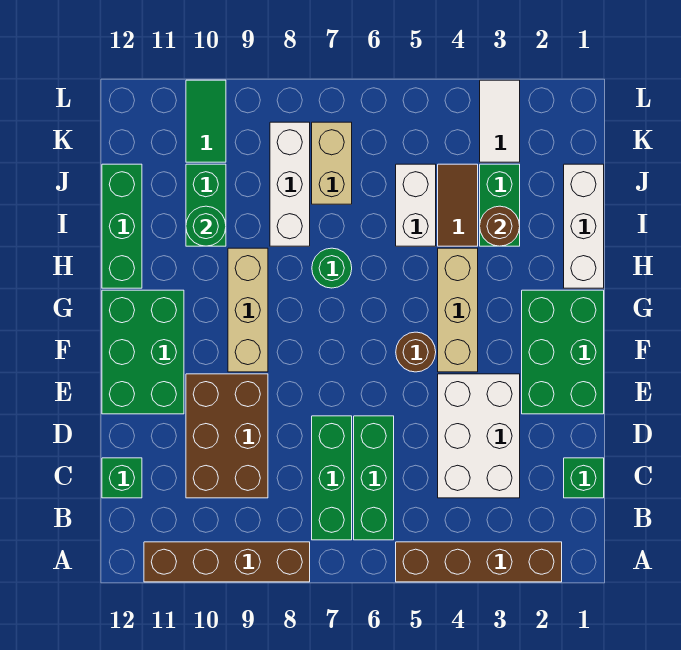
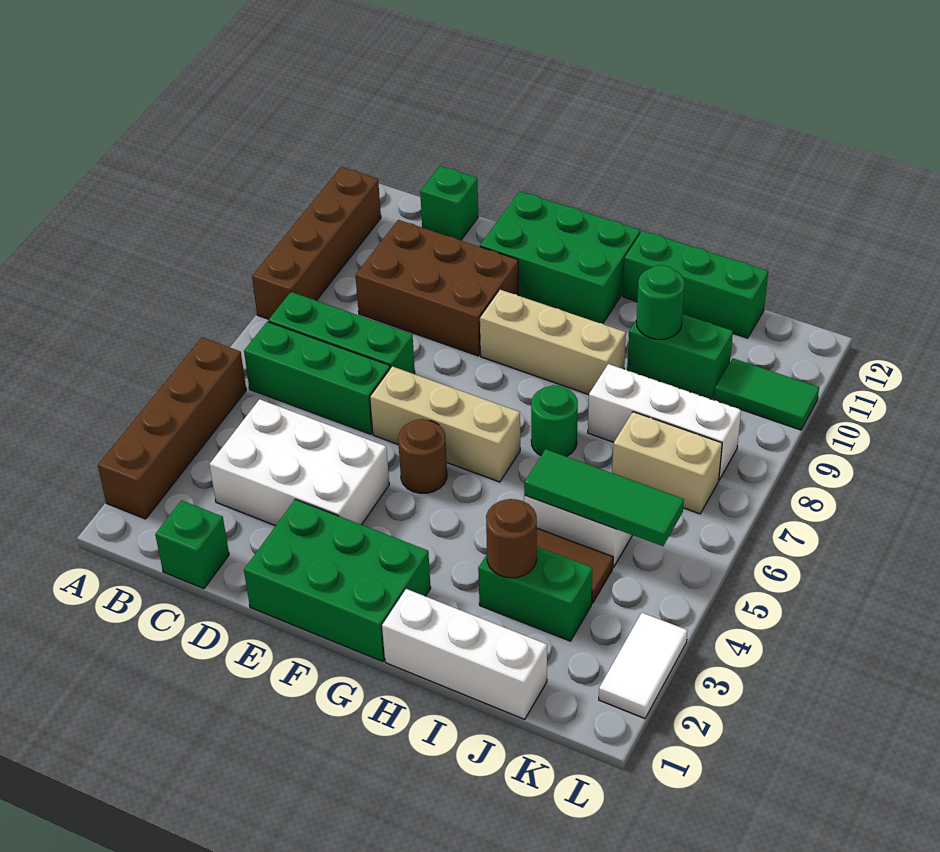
tan 1x3 brick [438,248,478,372] -> tan 1x3 brick moved to [370,366,520,482]
none -> green 1x3 tile [524,449,684,546]
white 1x2 tile [480,80,520,162] -> white 1x2 tile turned to [599,613,688,718]

